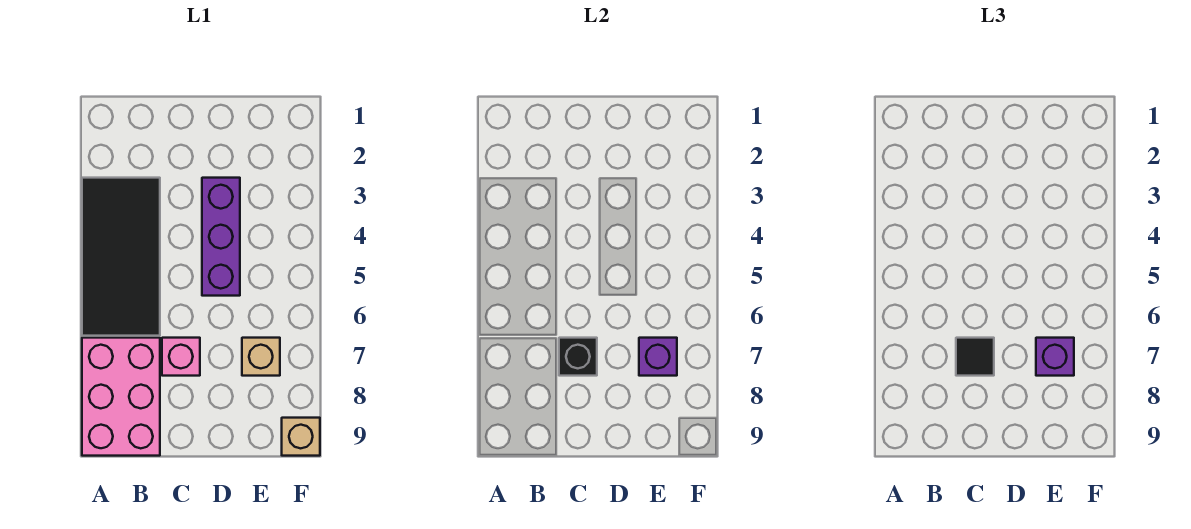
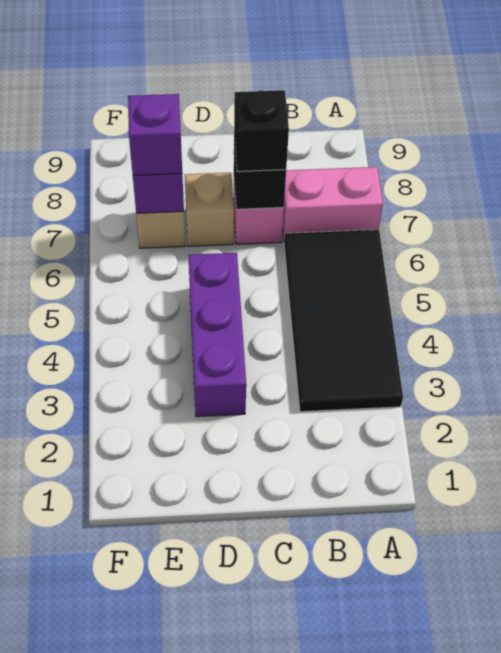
pink 2x3 brick [82,338,160,456] -> pink 1x2 brick [283,167,383,238]
black 1x1 tile [956,338,994,376] -> black 1x1 brick [234,90,289,171]
tan 1x1 brick [282,418,320,456] -> tan 1x1 brick moved to [185,173,234,246]

